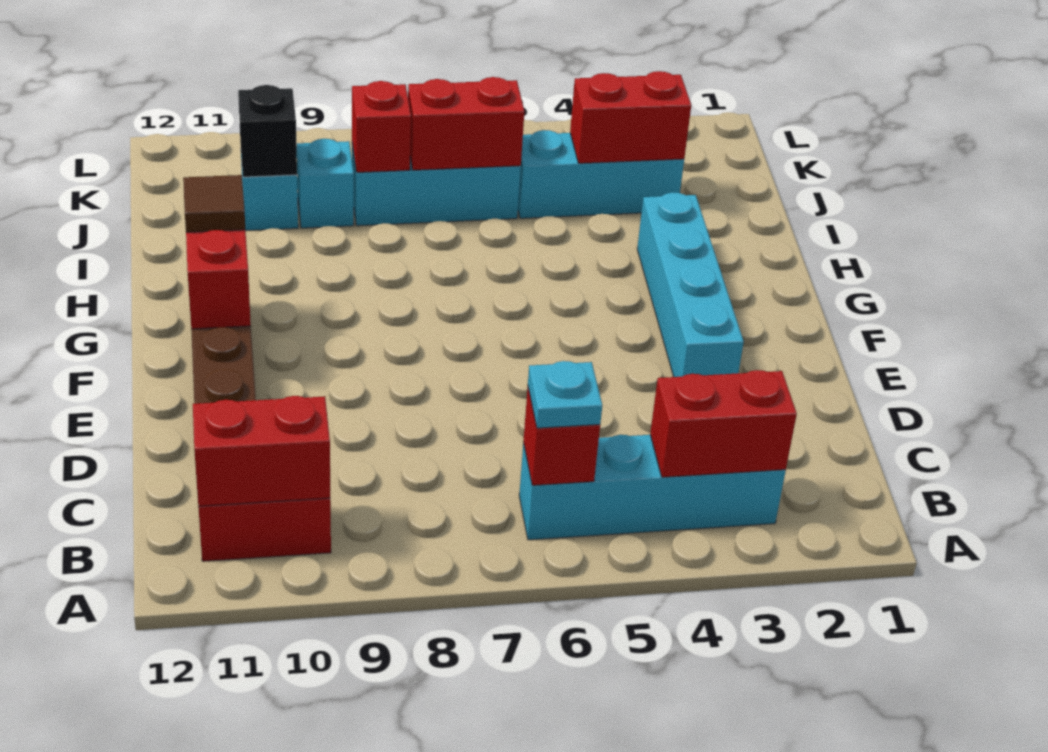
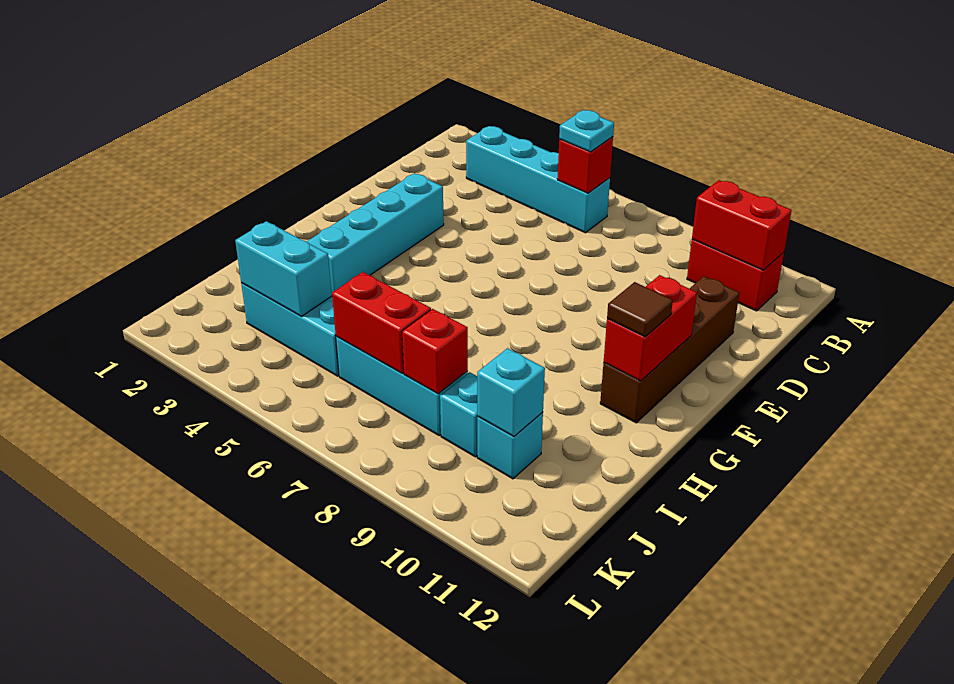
red 1x2 brick [650,370,797,477] -> none
red 1x2 brick [570,71,691,163] -> cyan 1x2 brick [235,221,332,316]
black 1x1 brick [238,85,297,177] -> cyan 1x1 brick [477,348,545,437]

